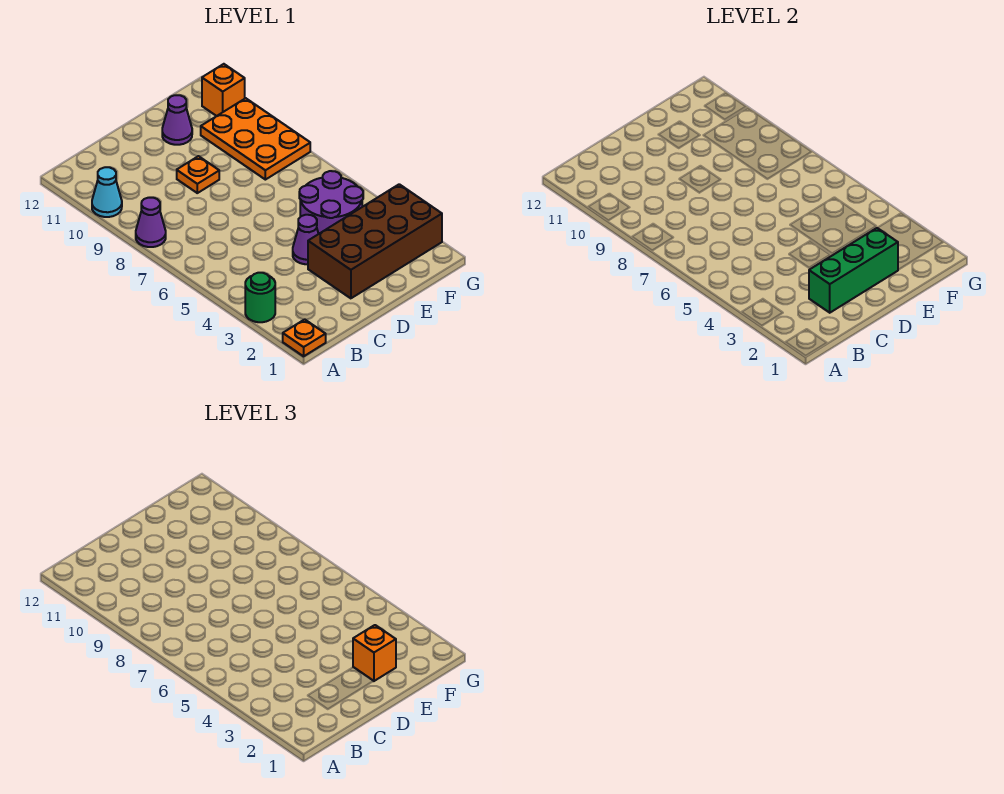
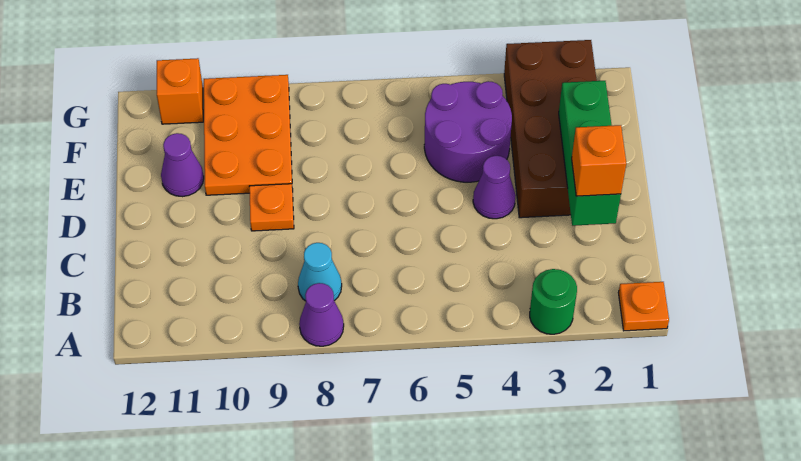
cyan 1x1 cone [92,167,122,217] -> cyan 1x1 cone moved to [298,243,342,301]
orange 1x1 brick [353,625,396,681] -> orange 1x1 brick moved to [572,125,626,196]
orange 2x3 plate [201,98,310,180] -> orange 2x3 plate turned to [204,75,293,195]

